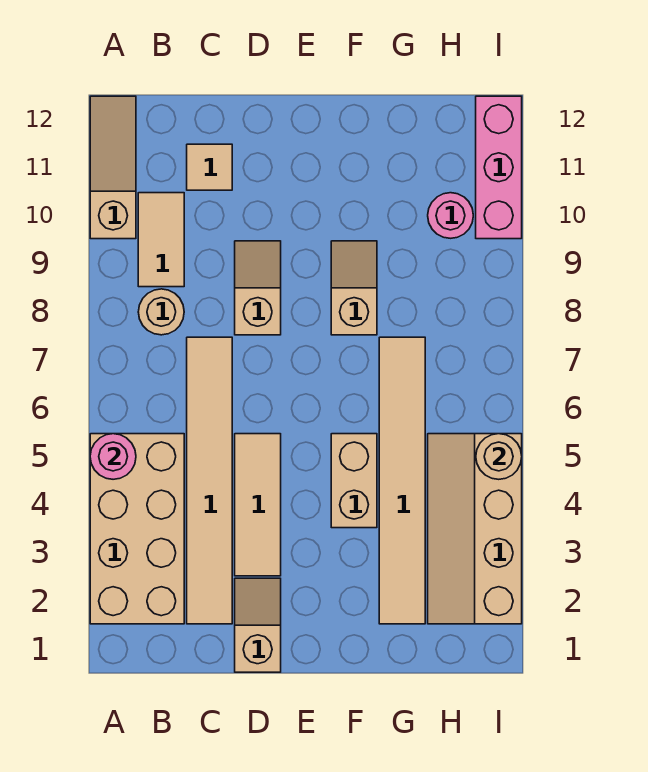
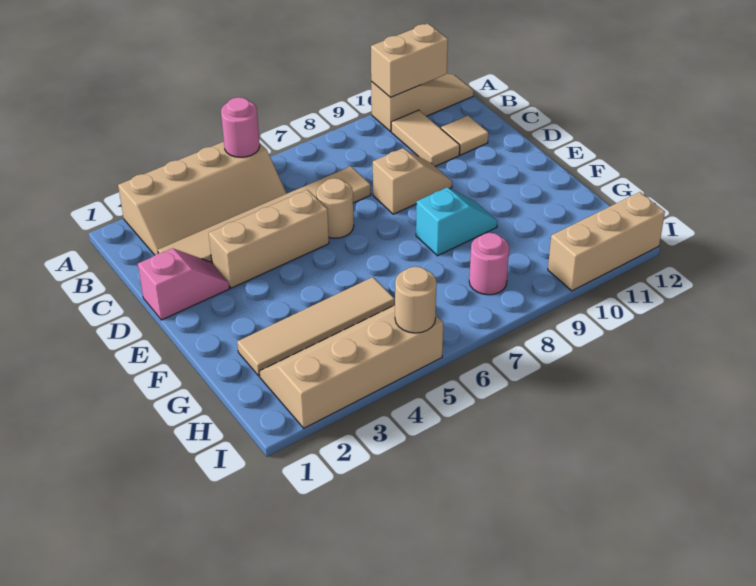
tan 2x4 brick [90,434,184,624] -> tan 2x4 slope [118,142,287,255]
tan 1x1 round brick [138,289,184,335] -> tan 1x1 round brick moved to [316,178,354,238]
tan 1x2 tile [138,193,184,287] -> tan 1x2 tile turned to [391,110,460,167]
tan 1x2 slope [235,578,281,672] -> pink 1x2 slope [138,248,230,320]
tan 1x3 tile [235,434,281,576] -> tan 1x3 brick [209,190,329,288]
tan 1x2 brick [331,434,377,528] -> tan 1x2 brick moved to [371,23,448,97]
tan 1x2 slope [331,241,377,335] -> cyan 1x2 slope [416,188,497,256]
tan 1x6 tile [379,337,425,624] -> tan 1x4 tile [237,277,395,376]
pink 1x1 round brick [428,193,473,238] -> pink 1x1 round brick moved to [469,233,509,295]
pink 1x3 brick [476,96,522,239] -> tan 1x3 brick [548,192,665,291]

